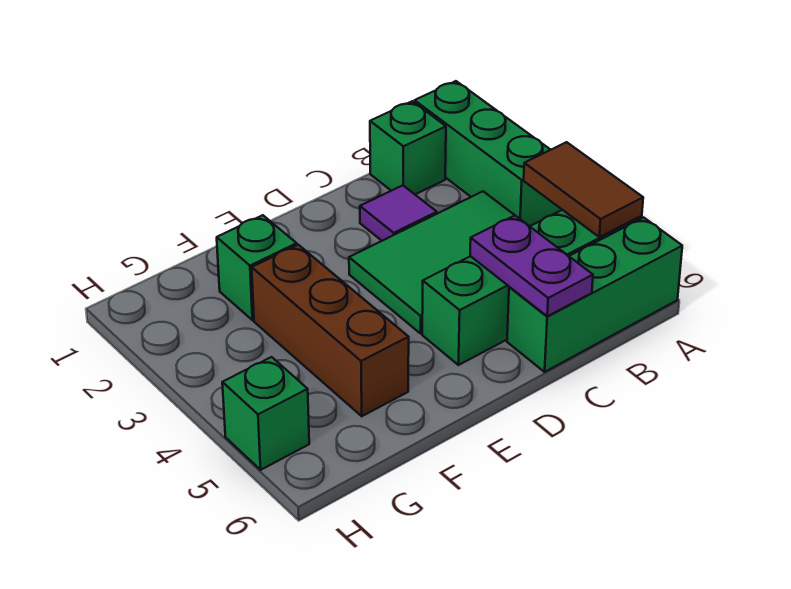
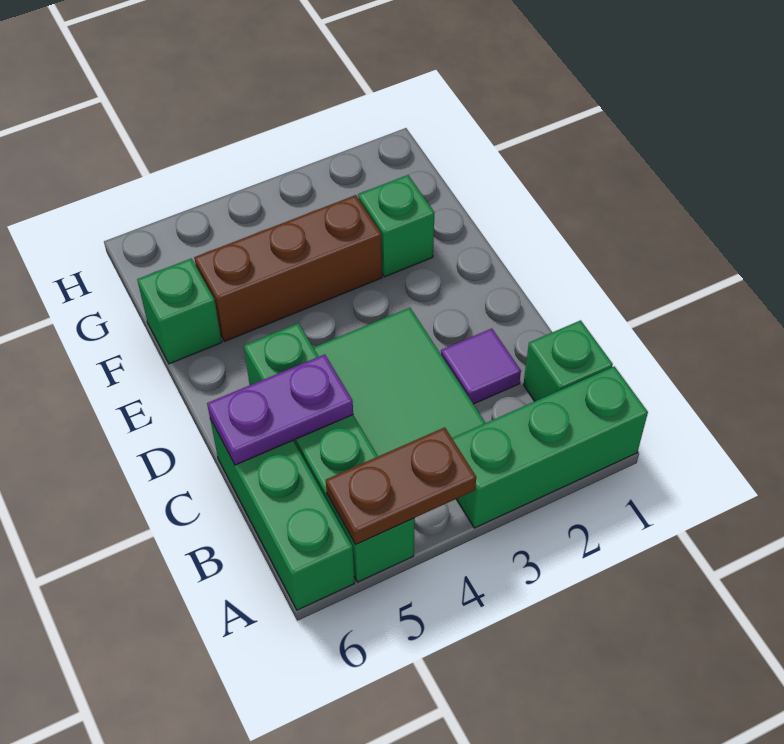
brown 1x2 tile [524,142,643,237] -> brown 1x2 plate [326,427,476,544]
green 1x1 brick [222,357,309,470] -> green 1x1 brick moved to [137,258,222,364]

